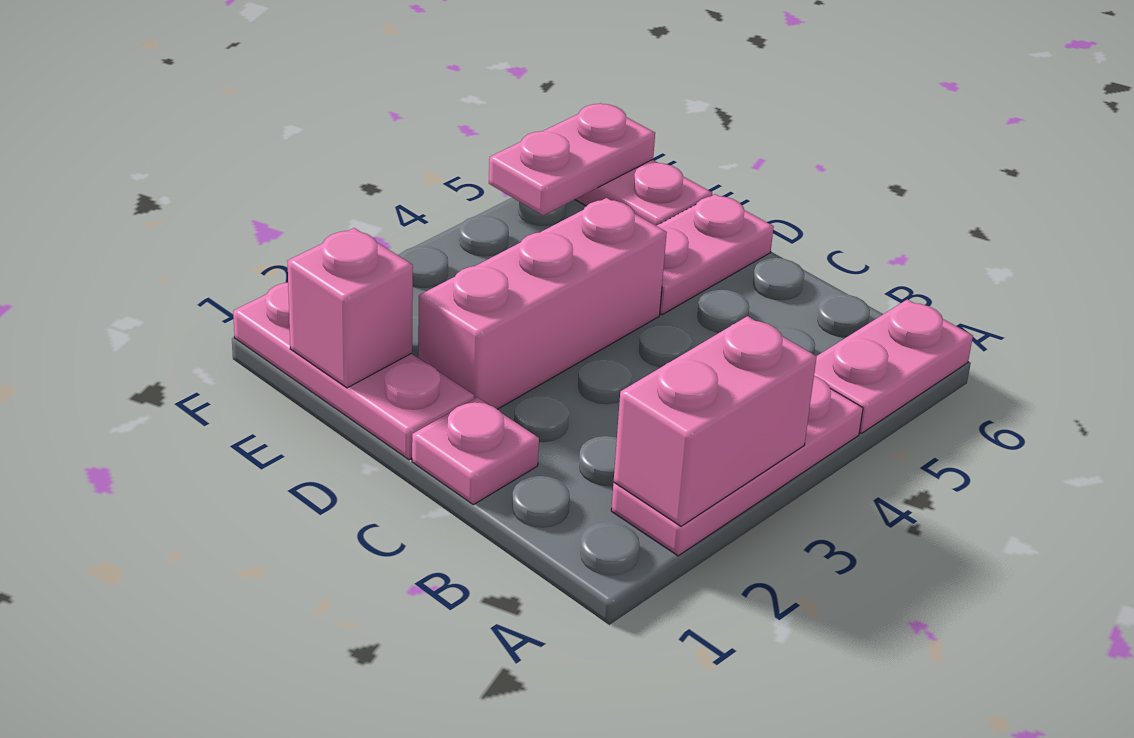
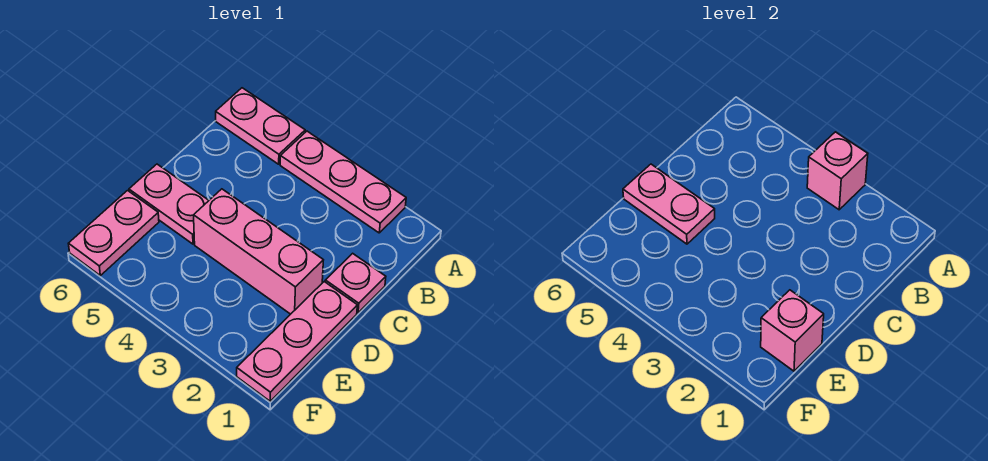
pink 1x2 brick [614,316,817,526] -> pink 1x1 brick [807,132,868,210]
pink 1x2 plate [489,103,655,215] -> pink 1x2 plate moved to [623,164,715,244]

